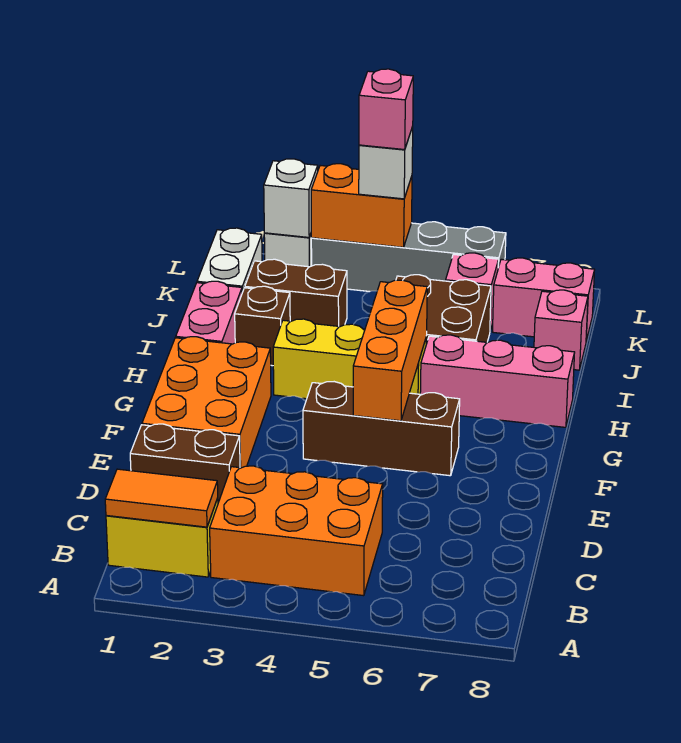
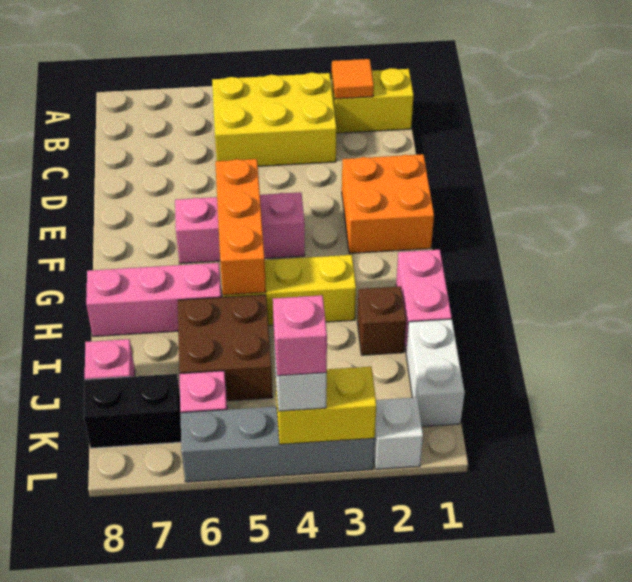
orange 1x2 tile [105,469,218,527] -> orange 1x1 tile [332,59,374,99]
orange 2x3 brick [210,466,383,596] -> yellow 2x3 brick [212,73,337,166]
brown 1x2 brick [130,424,240,503] -> none
orange 2x3 brick [142,337,271,468] -> orange 2x2 brick [342,154,434,253]
brown 1x3 brick [303,382,460,476] -> pink 1x3 brick [175,192,305,264]
brown 1x2 brick [245,259,347,327] -> none
pink 1x2 brick [492,258,594,341] -> black 1x2 brick [84,374,181,448]
white 1x1 brick [264,159,318,237] -> none
orange 1x2 brick [311,164,412,247] -> yellow 1x2 brick [276,367,376,444]

